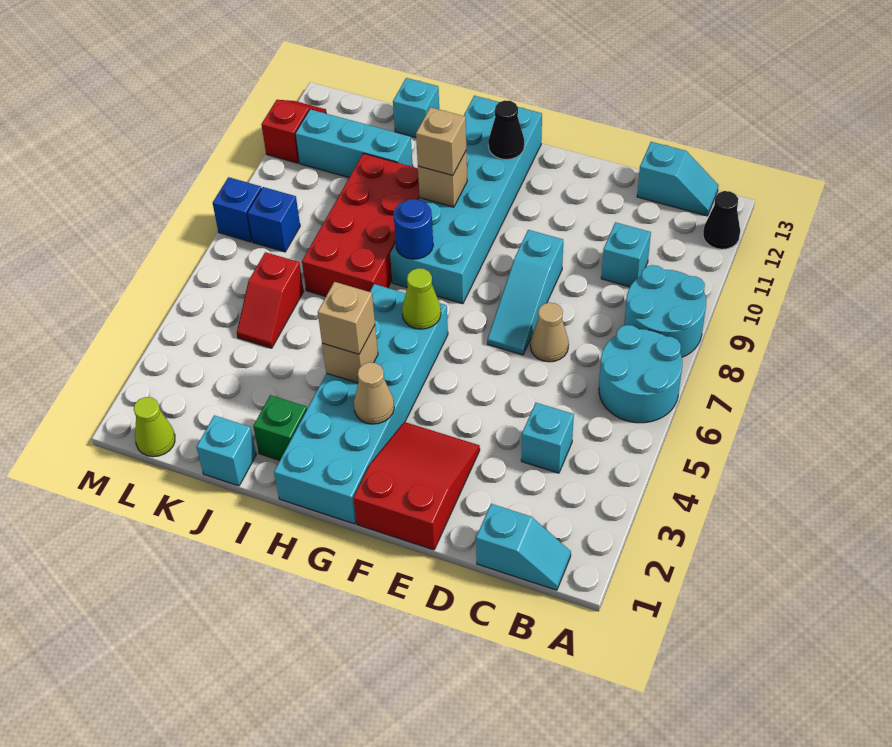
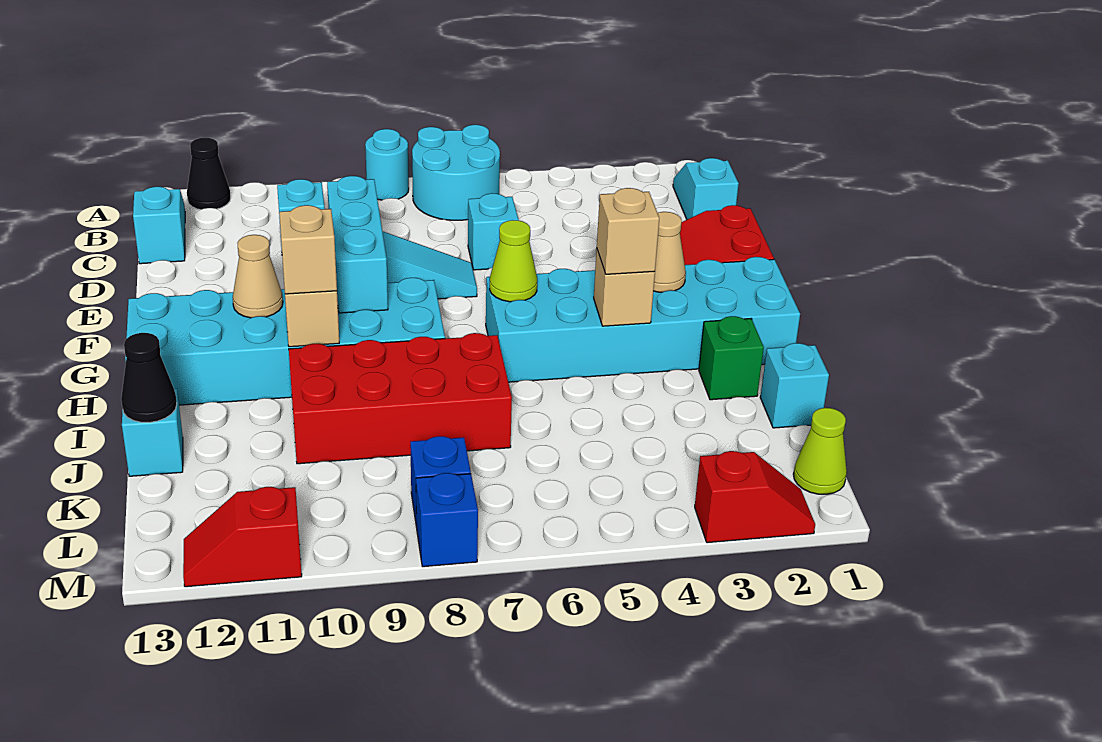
cyan 2x2 round brick [624,265,706,357] -> cyan 1x1 round brick [365,129,409,200]
cyan 1x1 brick [521,403,574,473] -> cyan 1x1 brick moved to [468,193,519,270]
tan 1x1 cone [530,303,569,362] -> tan 1x1 cone moved to [233,235,283,318]
black 1x1 cone [488,100,524,160] -> black 1x1 cone moved to [121,333,177,422]
blue 1x1 round brick [394,199,433,259] -> none
cyan 1x3 brick [295,109,413,177] -> cyan 1x3 brick moved to [327,176,388,313]
red 1x2 slope [237,252,304,348] -> red 1x2 slope moved to [695,451,815,543]

